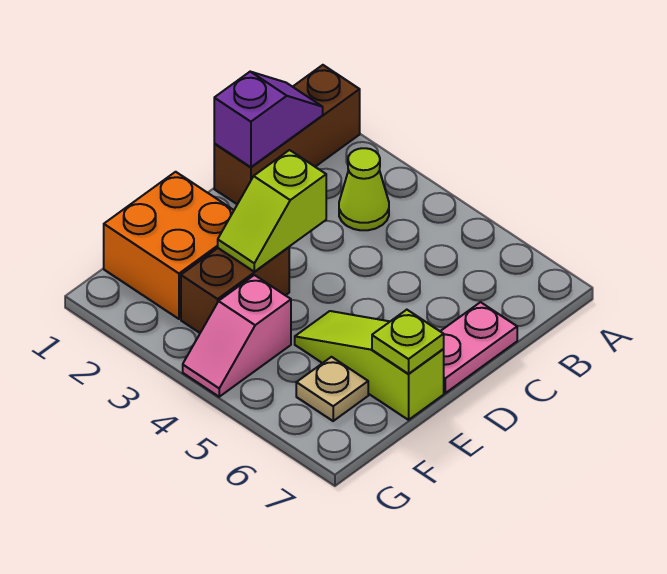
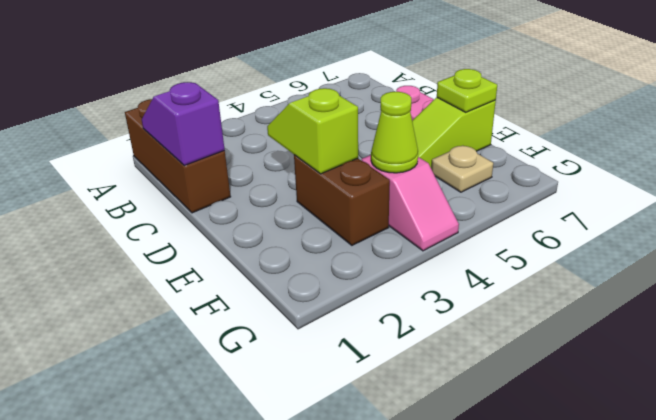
lime 1x1 cone [339,148,389,230] -> lime 1x1 cone moved to [371,92,418,173]
lime 1x2 slope [218,150,326,272] -> lime 1x2 slope turned to [267,88,358,174]
orange 2x2 brick [104,172,234,319] -> none

